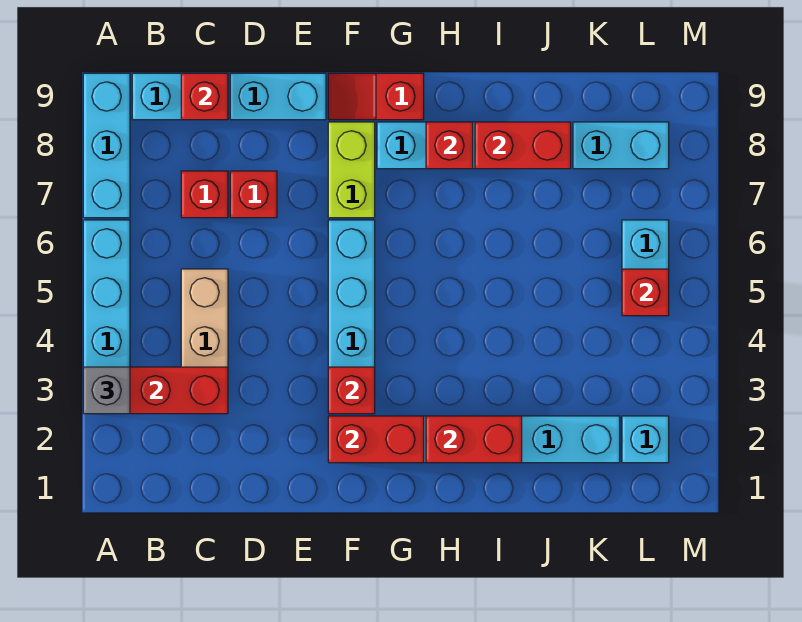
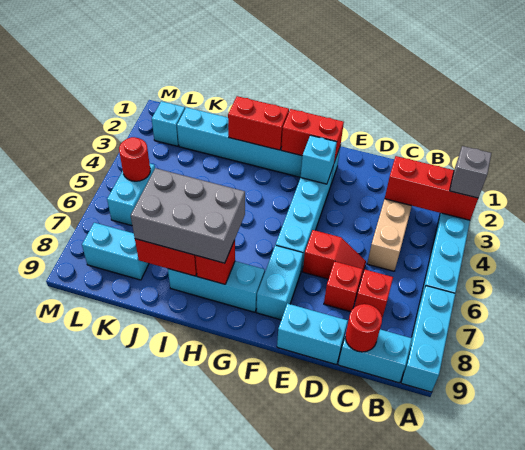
red 1x1 brick [181,73,228,120] -> red 1x1 round brick [345,304,382,352]
red 1x1 brick [328,367,375,414] -> cyan 1x1 brick [301,135,337,184]
lime 1x2 brick [328,122,375,218] -> cyan 1x2 brick [257,245,303,320]
red 1x2 slope [328,73,424,120] -> red 1x2 slope moved to [303,230,366,282]
none -> grey 2x3 brick [131,168,245,263]
red 1x1 brick [622,269,669,316] -> red 1x1 round brick [119,137,150,181]

